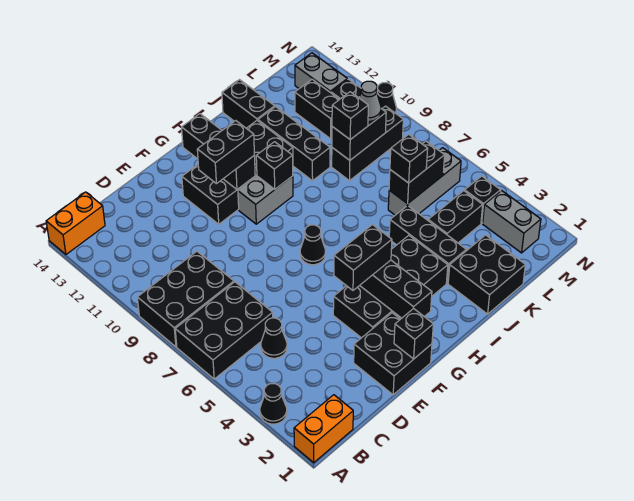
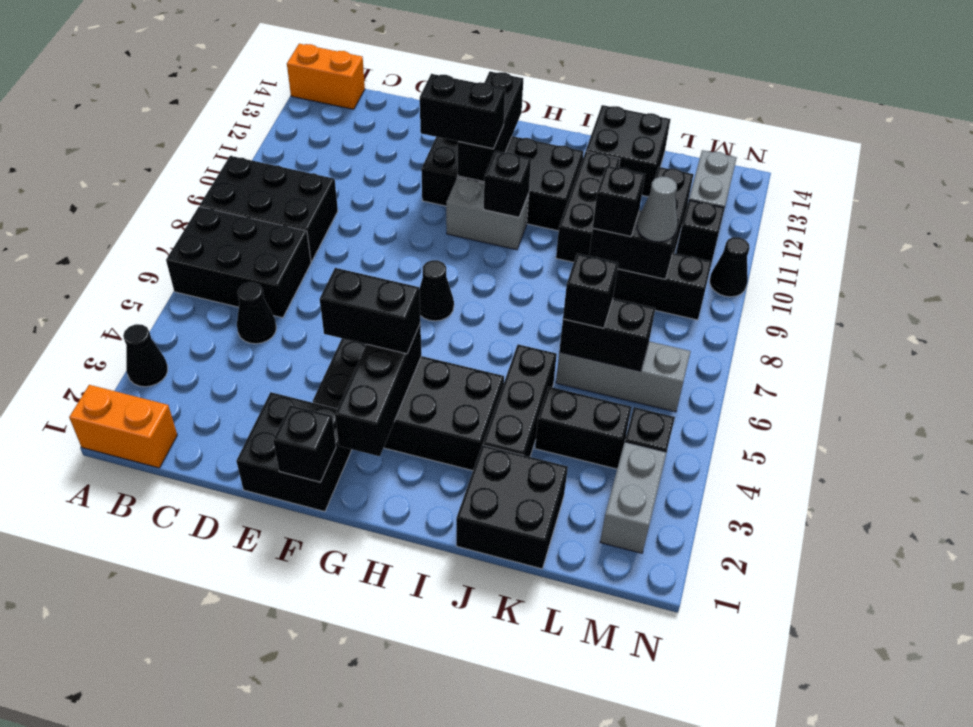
black 1x2 brick [222,80,275,128] -> black 2x2 brick [586,105,671,197]

